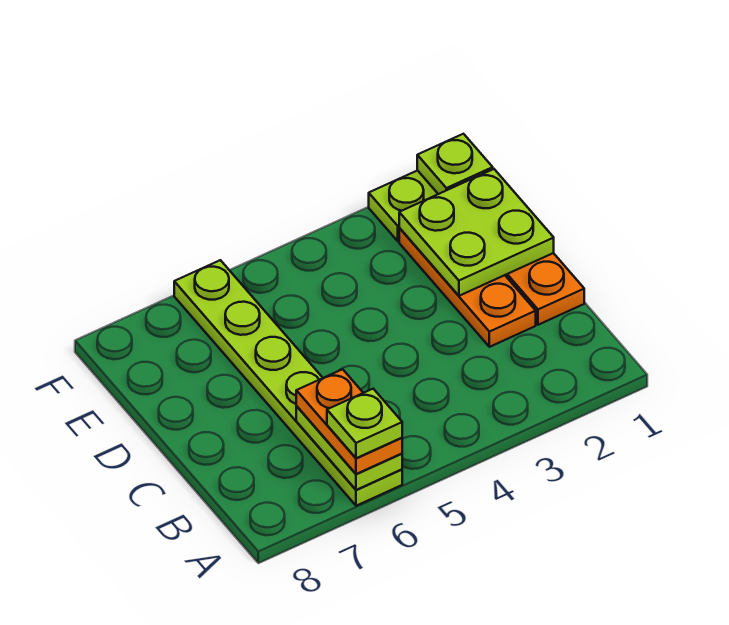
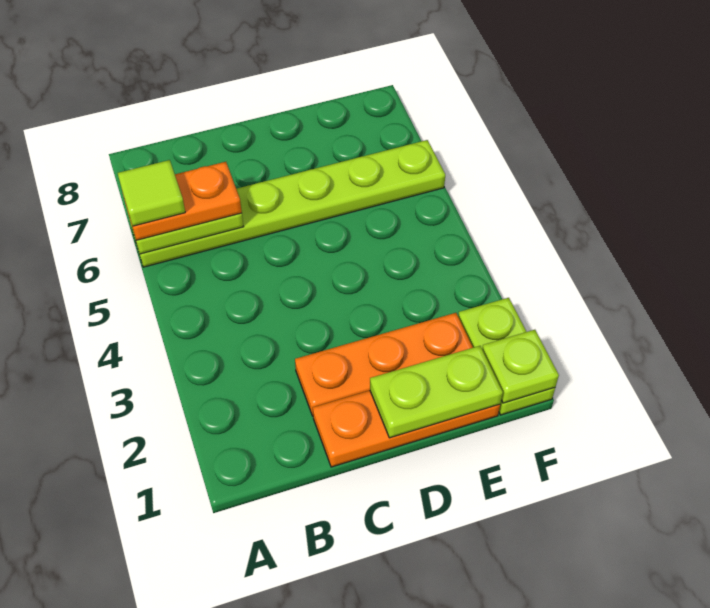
lime 1x1 plate [327,389,402,458] -> lime 1x1 tile [118,160,185,226]
lime 2x2 plate [399,169,554,296] -> lime 1x2 plate [370,346,503,438]

